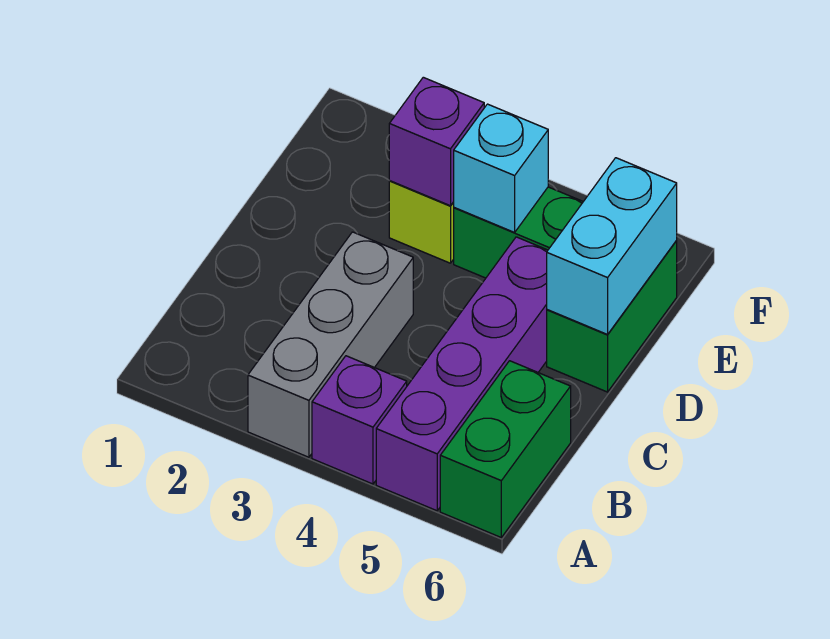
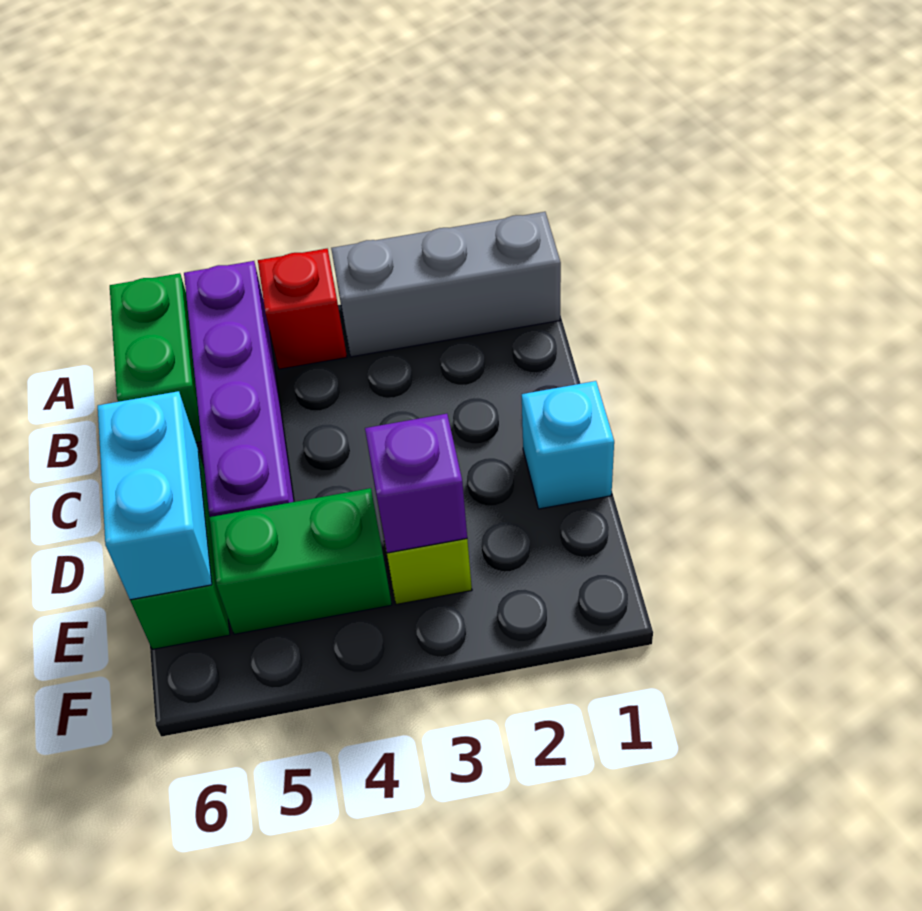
grey 1x3 brick [248,232,413,457] -> grey 1x3 brick turned to [331,212,561,357]
purple 1x1 brick [312,356,407,484] -> red 1x1 brick [258,249,347,369]
cyan 1x1 brick [454,104,548,232] -> cyan 1x1 brick moved to [522,381,614,509]

